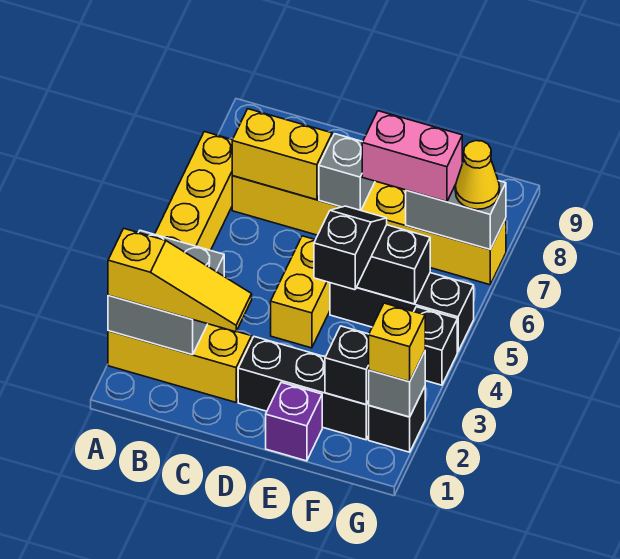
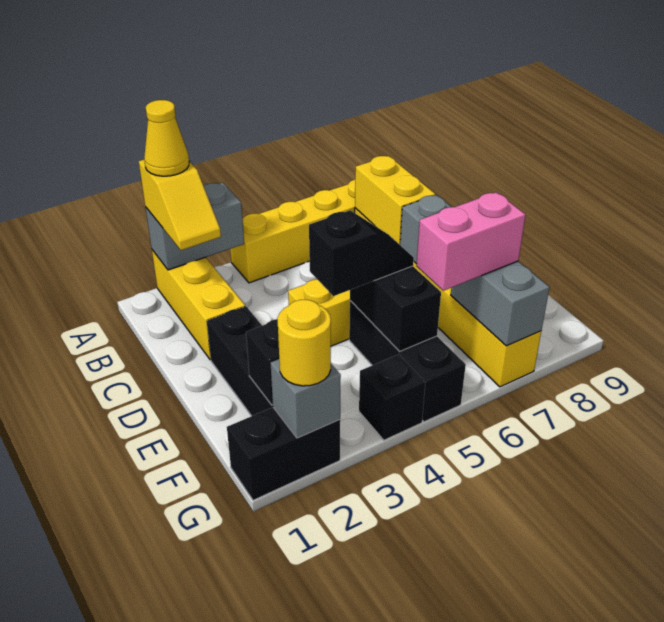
grey 2x2 brick [108,230,224,355] -> grey 1x2 brick [145,183,244,270]
yellow 1x3 slope [108,229,252,332] -> yellow 1x2 slope [139,160,221,250]
purple 1x1 brick [266,382,322,461] -> none
pink 1x2 brick [362,111,462,202] -> pink 1x2 brick turned to [416,192,526,291]
black 1x1 brick [369,387,425,452] -> black 1x2 brick [227,407,340,500]
yellow 1x1 brick [369,303,425,382] -> yellow 1x1 round brick [277,300,331,386]
yellow 1x1 cone [455,141,500,209] -> yellow 1x1 cone moved to [144,100,189,176]

